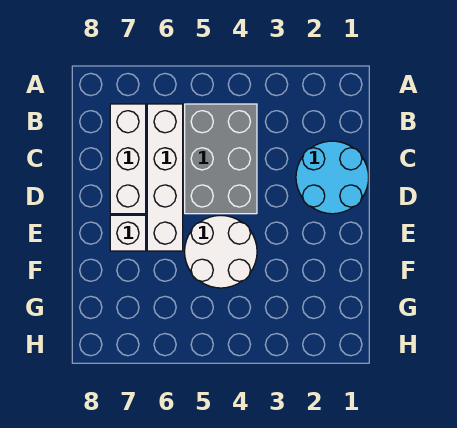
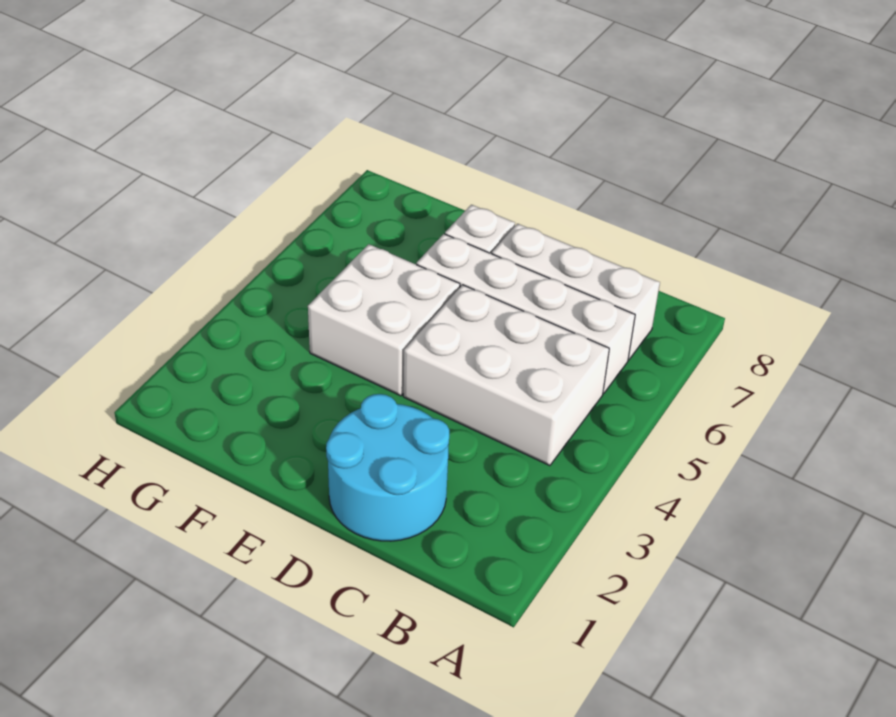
grey 2x3 brick [185,104,257,214] -> white 2x3 brick [403,285,609,466]
white 2x2 round brick [185,215,257,288] -> white 2x2 brick [308,244,460,396]

